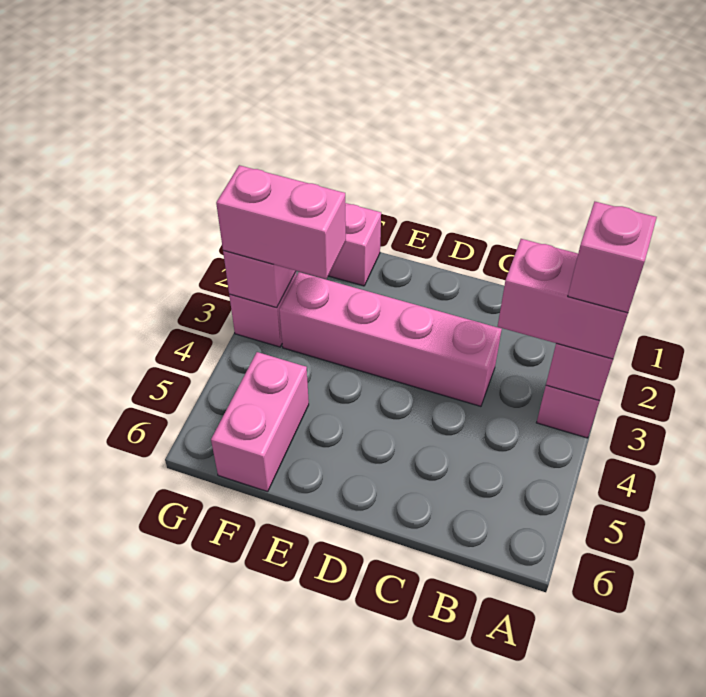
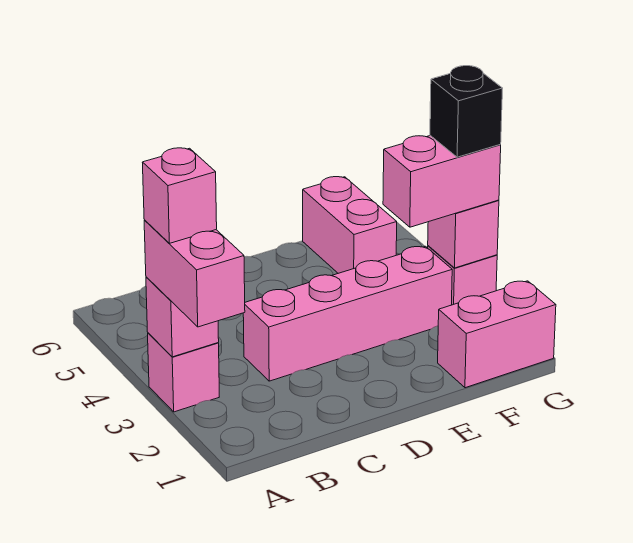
pink 1x2 brick [497,239,628,359] -> pink 1x2 brick turned to [144,220,245,327]
none -> black 1x1 brick [430,66,503,157]

